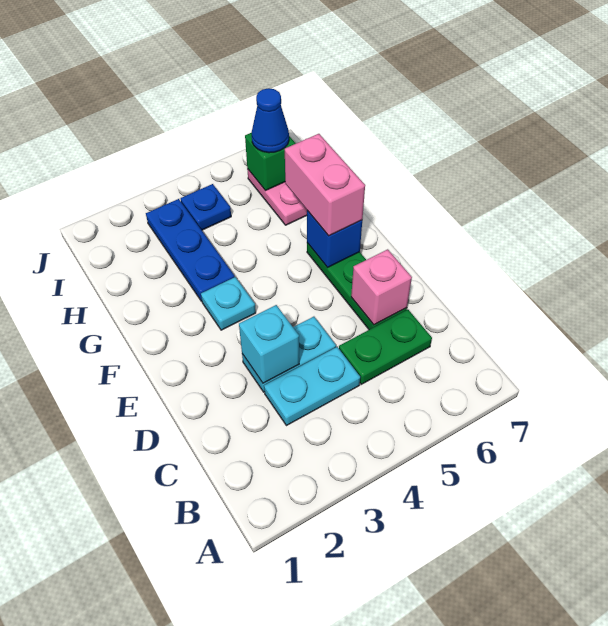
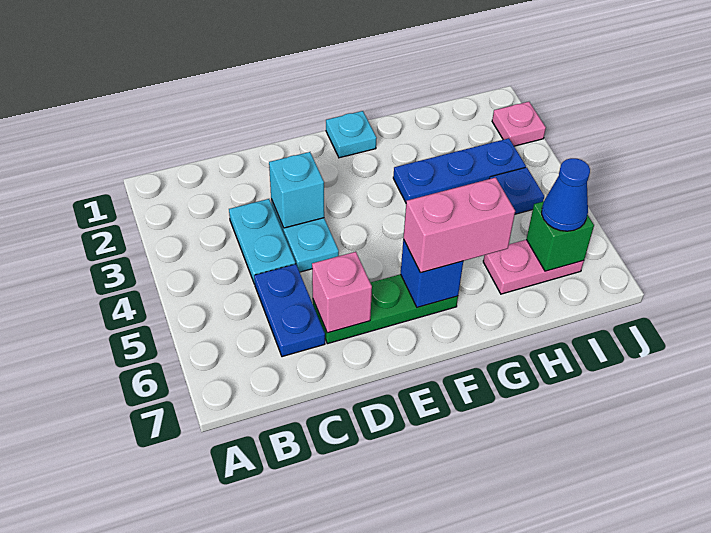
green 1x2 plate [339,310,432,384] -> blue 1x2 plate [254,264,325,357]
cyan 1x1 plate [201,277,256,330] -> cyan 1x1 plate moved to [326,111,377,158]
none -> pink 1x1 plate [492,102,546,146]

